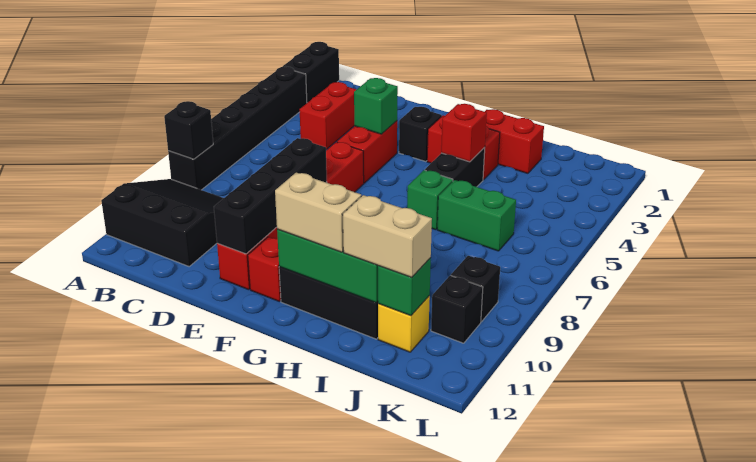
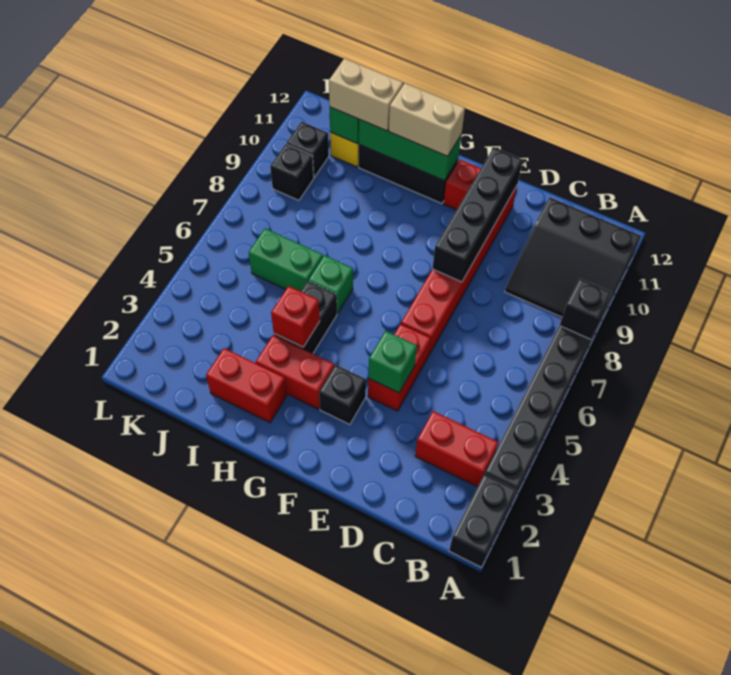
red 1x2 brick [300,82,357,150] -> red 1x2 brick turned to [415,411,498,487]

